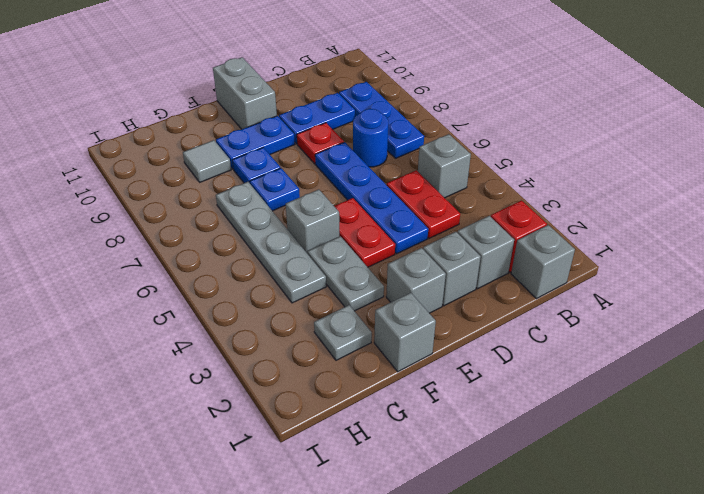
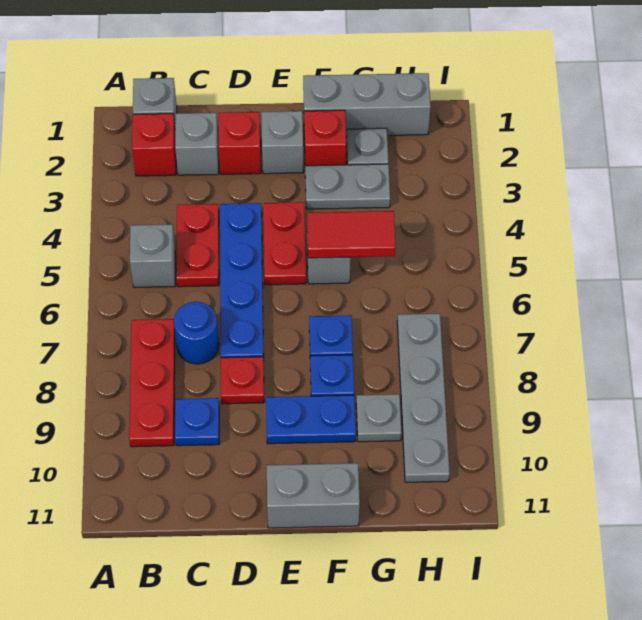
blue 1x3 plate [339,82,424,158] -> red 1x3 plate [129,319,175,447]
blue 1x2 plate [279,93,355,144] -> blue 1x1 plate [175,398,219,446]
grey 1x1 brick [423,232,481,306] -> red 1x1 brick [219,112,261,174]
grey 1x2 brick [213,57,277,129] -> grey 1x2 brick turned to [267,463,360,528]
grey 1x1 brick [374,293,436,372] -> grey 1x3 brick [303,73,431,136]
none -> red 1x1 brick [304,110,346,166]
grey 1x2 plate [307,236,384,311] -> grey 1x2 plate turned to [305,164,390,209]
none -> red 1x2 tile [307,211,396,258]
grey 1x4 plate [216,182,326,303] -> grey 1x4 plate moved to [397,314,450,482]
grey 1x1 tile [183,140,231,182] -> grey 1x1 plate [356,394,401,442]

